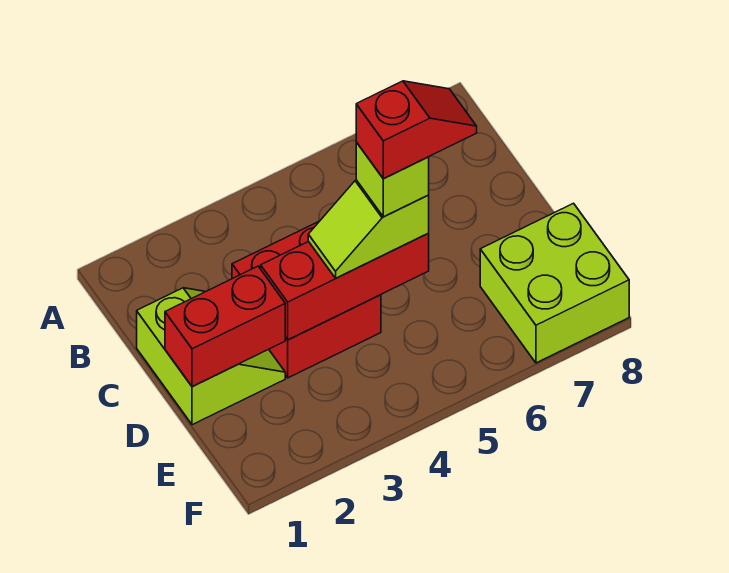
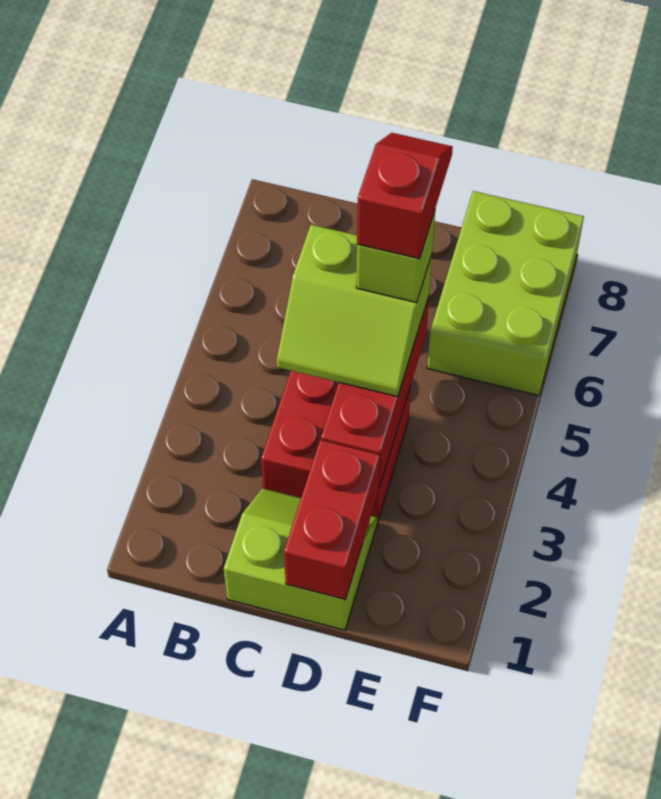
lime 1x2 slope [308,180,429,278] -> lime 2x2 slope [277,225,432,397]
lime 2x2 brick [480,203,629,363] -> lime 2x3 brick [427,191,584,395]

